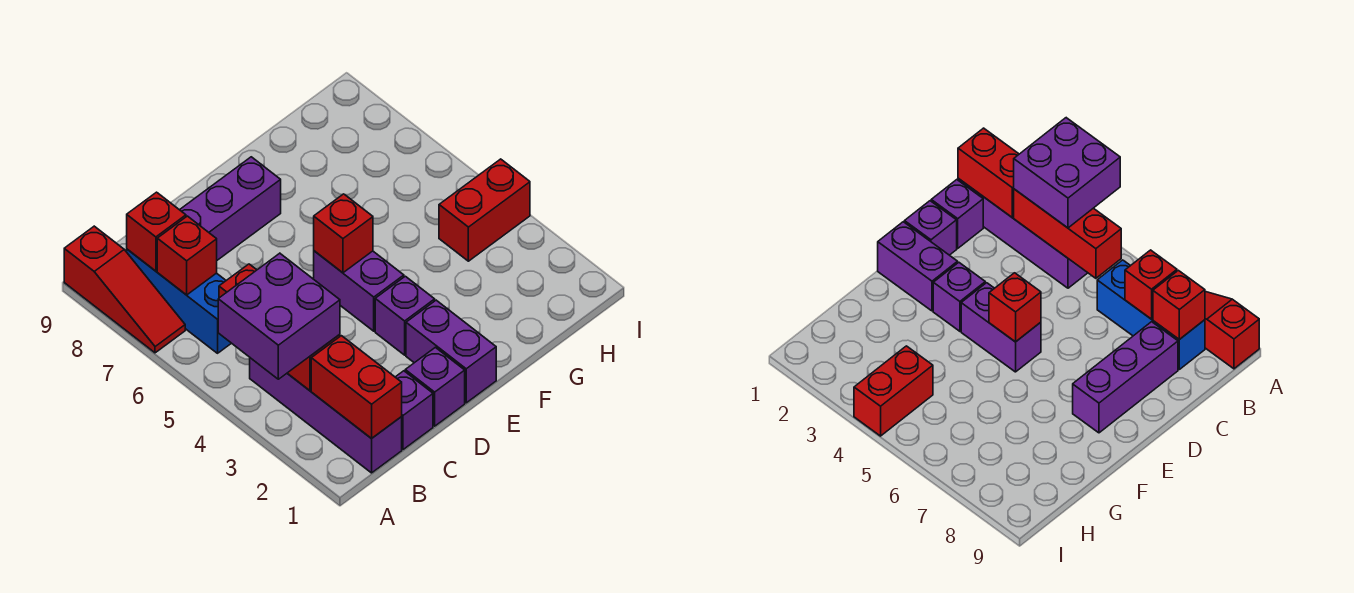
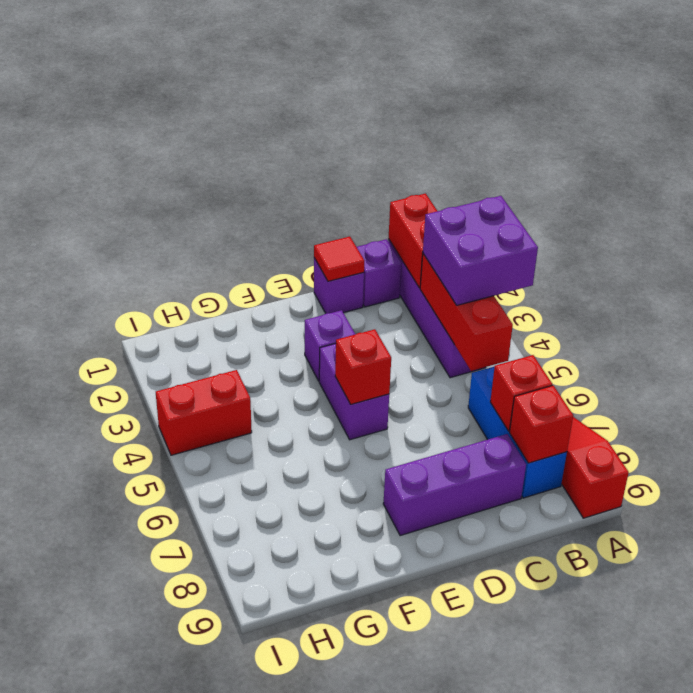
none -> red 1x1 tile [314,237,364,281]
purple 1x2 brick [406,300,496,403] -> none

